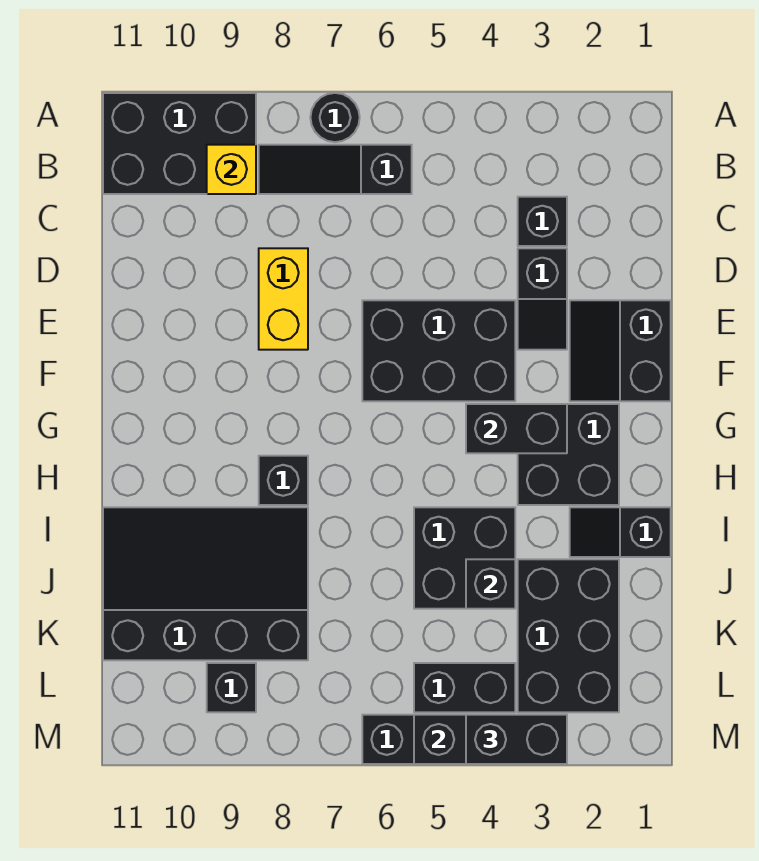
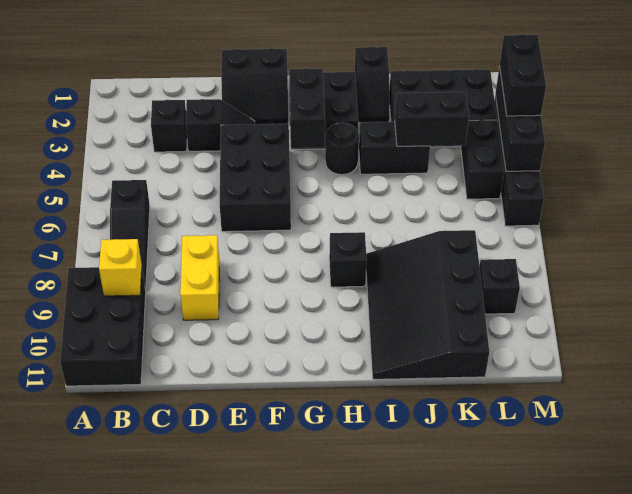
black 1x1 round brick [310,93,360,142] -> black 1x1 round brick moved to [325,122,359,175]
yellow 1x2 brick [259,248,308,350] -> yellow 1x2 brick turned to [180,235,219,320]
black 2x2 brick [414,507,515,609] -> black 1x2 brick [359,122,430,174]
black 1x1 brick [466,559,515,609] -> black 1x2 brick [395,92,469,146]

